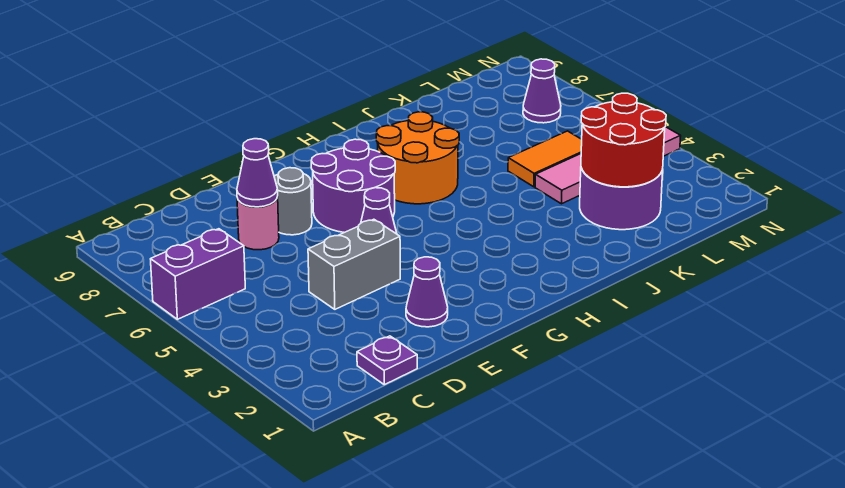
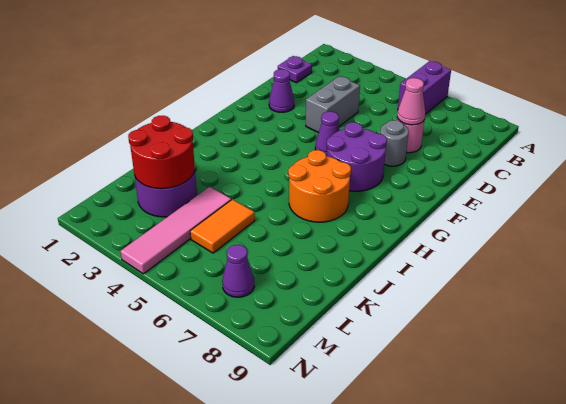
purple 1x1 cone [237,139,278,207] -> pink 1x1 cone [397,78,425,125]

